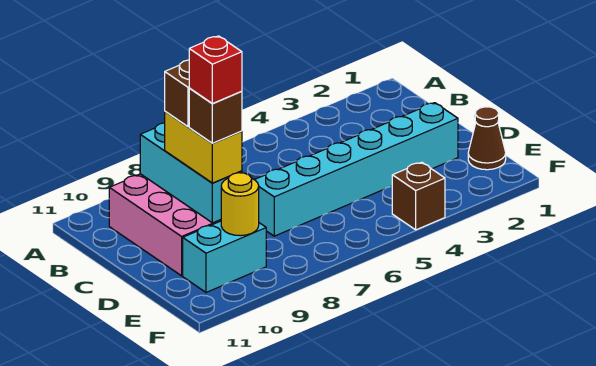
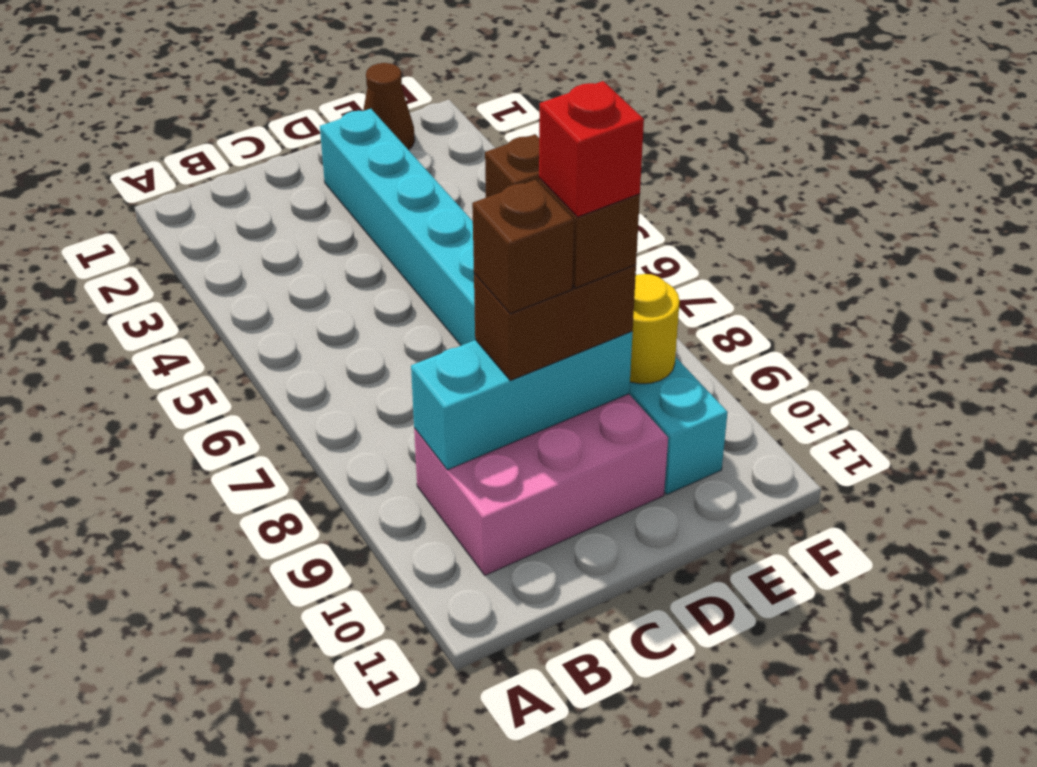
yellow 1x2 brick [165,112,242,183] -> brown 1x2 brick [474,265,636,381]

